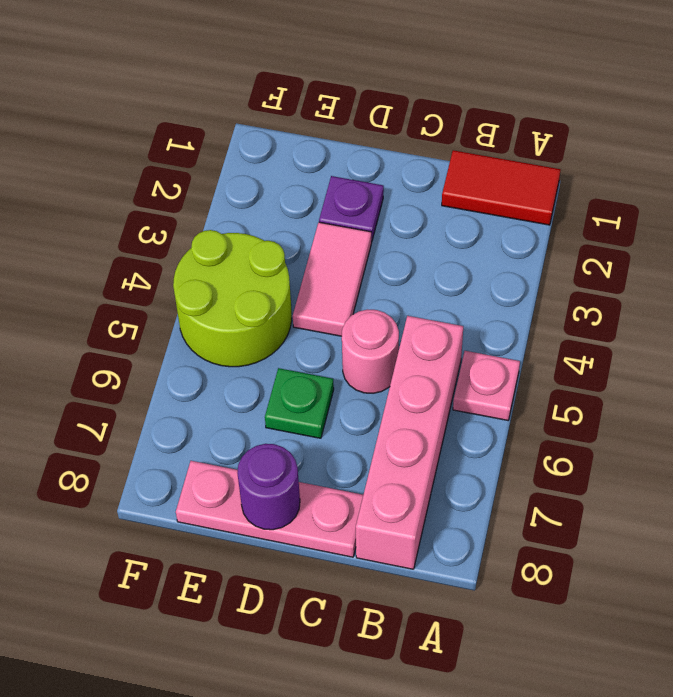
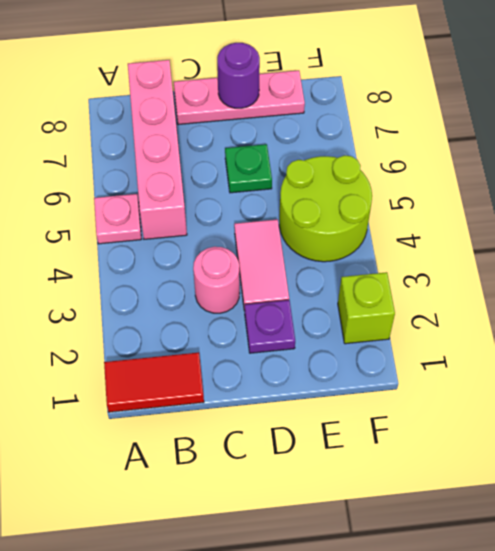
pink 1x1 round brick [342,309,399,393] -> pink 1x1 round brick moved to [193,247,240,313]
none -> lime 1x1 brick [338,272,395,344]

